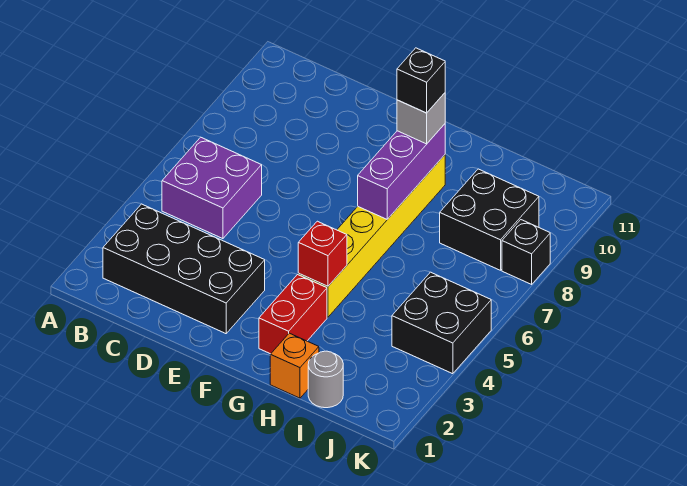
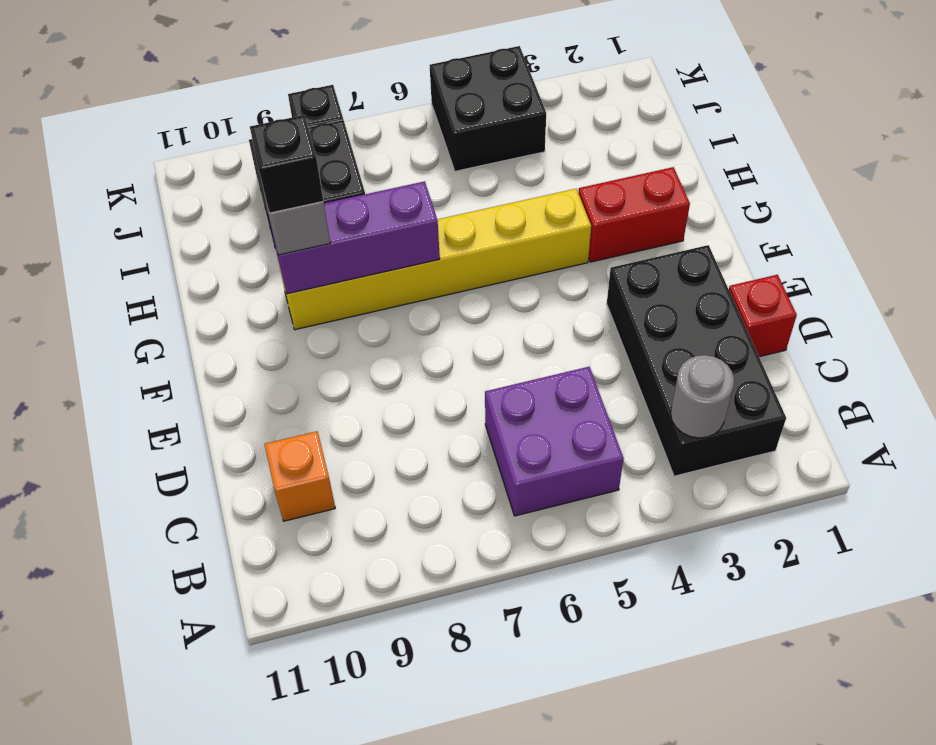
red 1x1 brick [298,221,347,286] -> red 1x1 brick moved to [729,275,797,357]
orange 1x1 brick [270,333,319,398] -> orange 1x1 brick moved to [265,431,335,521]
grey 1x1 round brick [308,351,343,408] -> grey 1x1 round brick moved to [671,355,734,438]

